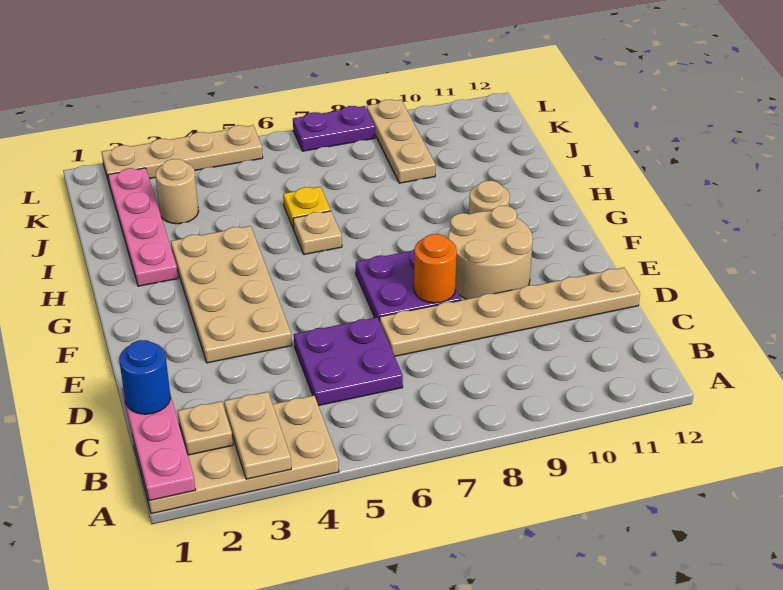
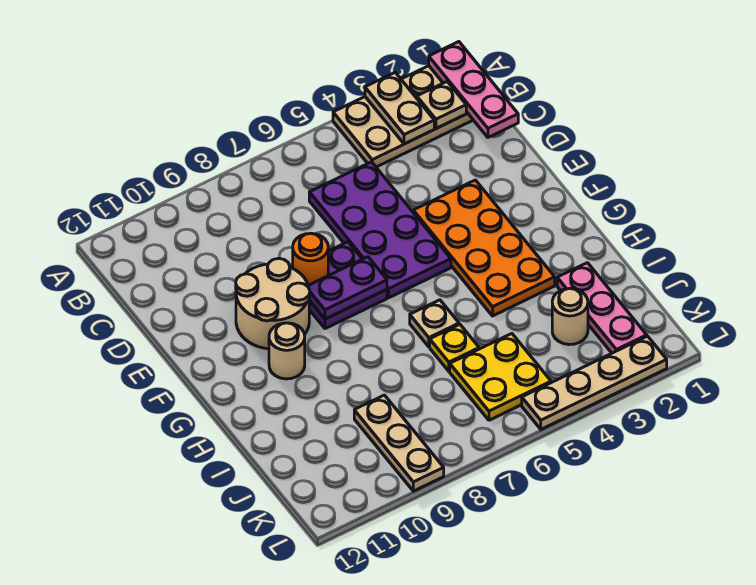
blue 1x1 round brick [119,340,170,414] -> none
purple 2x2 plate [294,317,403,406] -> purple 2x4 plate [309,162,451,298]
tan 1x6 plate [380,268,640,356] -> none
tan 2x4 plate [171,226,292,363] -> orange 2x4 plate [413,180,555,316]
pink 1x4 plate [108,168,178,286] -> pink 1x3 plate [557,263,647,353]
none -> yellow 2x2 plate [450,334,551,420]
purple 1x2 plate [293,106,375,151] -> purple 1x2 plate moved to [308,257,387,319]

